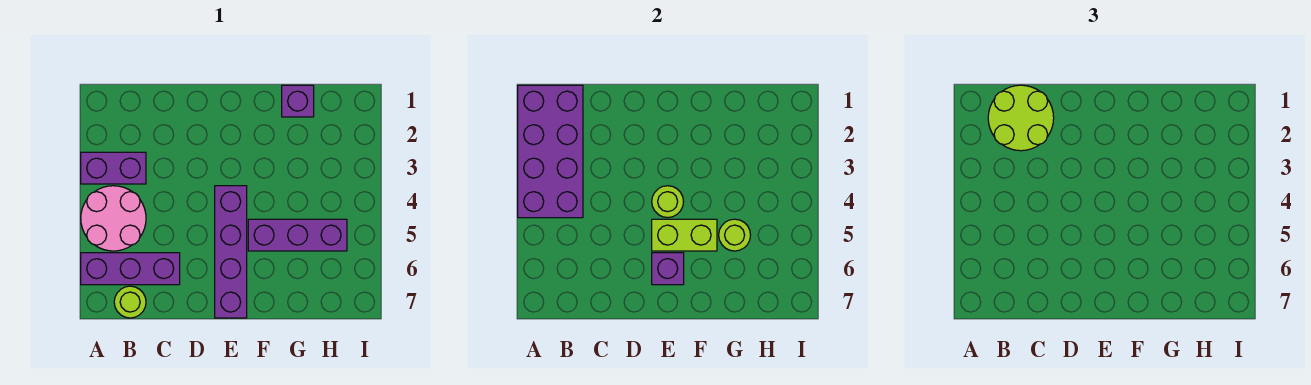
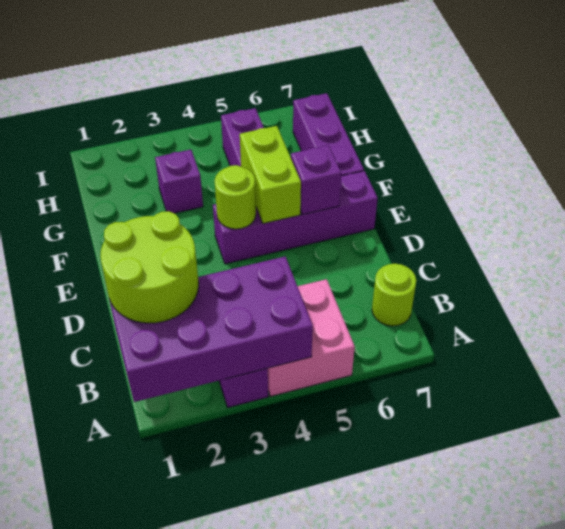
pink 2x2 round brick [81,186,146,251] -> pink 2x2 brick [268,279,355,396]
purple 1x3 brick [81,253,180,285] -> purple 1x3 brick moved to [293,93,364,176]
purple 1x1 brick [282,85,314,117] -> purple 1x1 brick moved to [155,150,203,213]
lime 1x1 round brick [719,219,750,251] -> none

